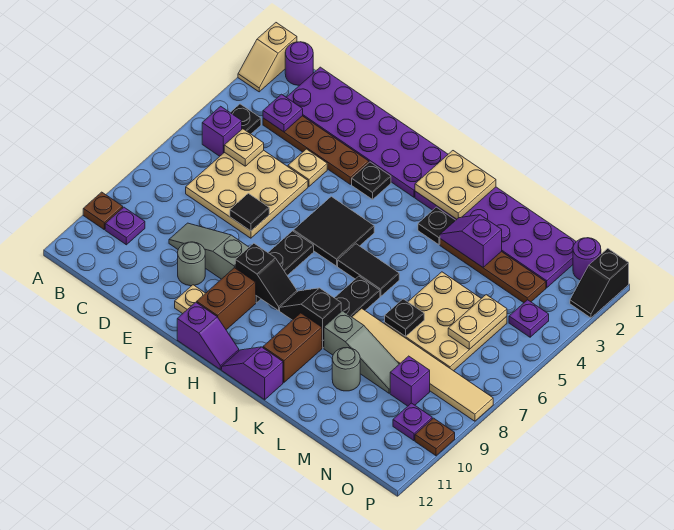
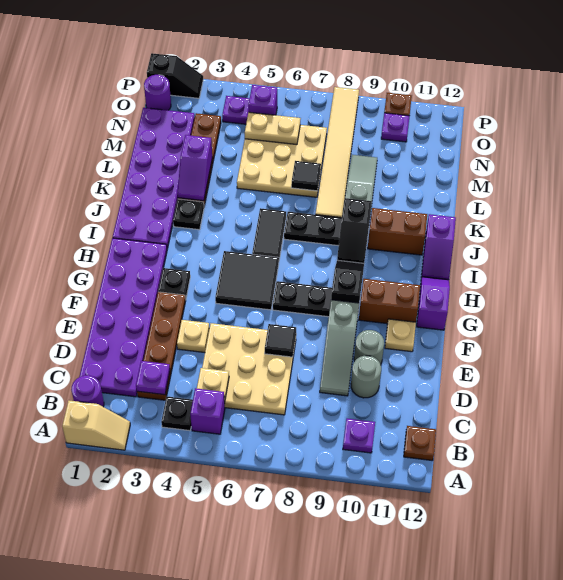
brown 1x1 plate [83,192,123,229] -> brown 1x1 plate moved to [404,426,436,461]
tan 2x2 plate [415,151,496,219] -> none
black 1x1 plate [385,299,424,336] -> black 1x1 tile [291,161,321,191]
grey 1x1 round brick [332,348,360,391] -> grey 1x1 round brick moved to [351,356,381,398]
purple 1x1 brick [390,356,430,406] -> purple 1x1 brick moved to [248,85,277,115]

